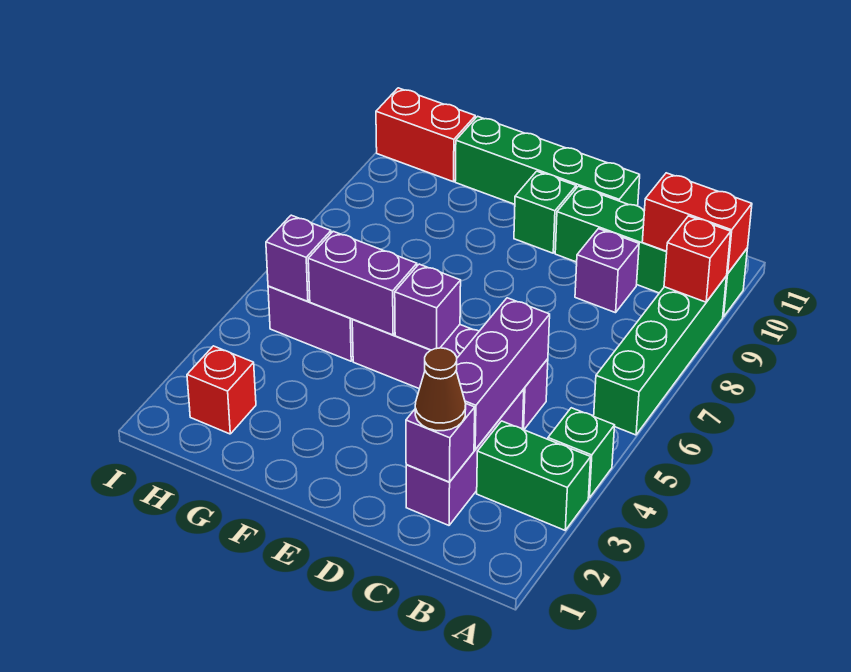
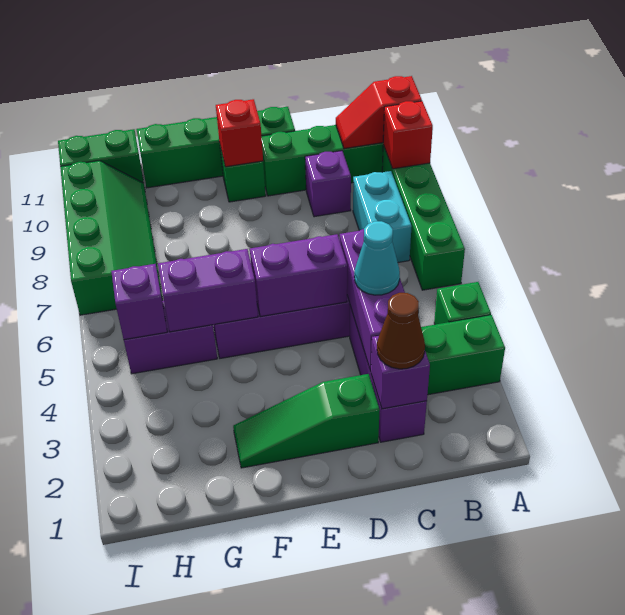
red 1x2 brick [642,173,752,274] -> red 1x2 slope [336,76,422,149]
none -> cyan 1x2 brick [353,171,412,262]
none -> cyan 1x1 cone [354,221,400,295]
none -> green 1x3 slope [233,374,380,468]
purple 1x1 brick [395,264,461,350] -> purple 1x2 brick [250,234,347,317]
red 1x1 brick [187,346,256,434] -> red 1x1 brick moved to [216,99,263,167]
none -> green 2x4 slope [60,161,163,315]
red 1x2 brick [376,88,475,182] -> green 1x2 brick [58,129,144,183]

